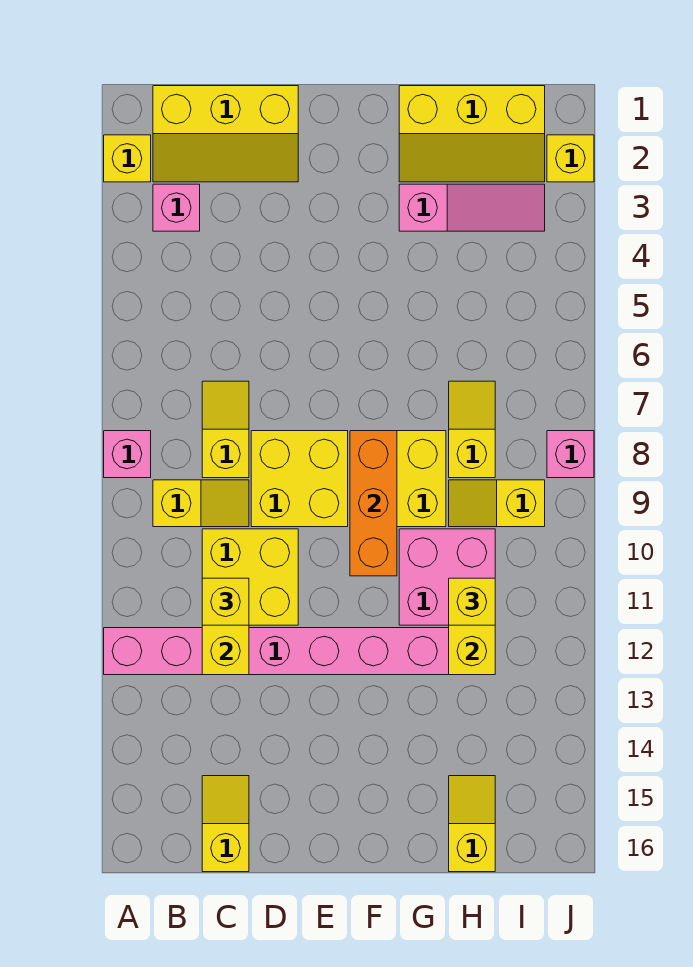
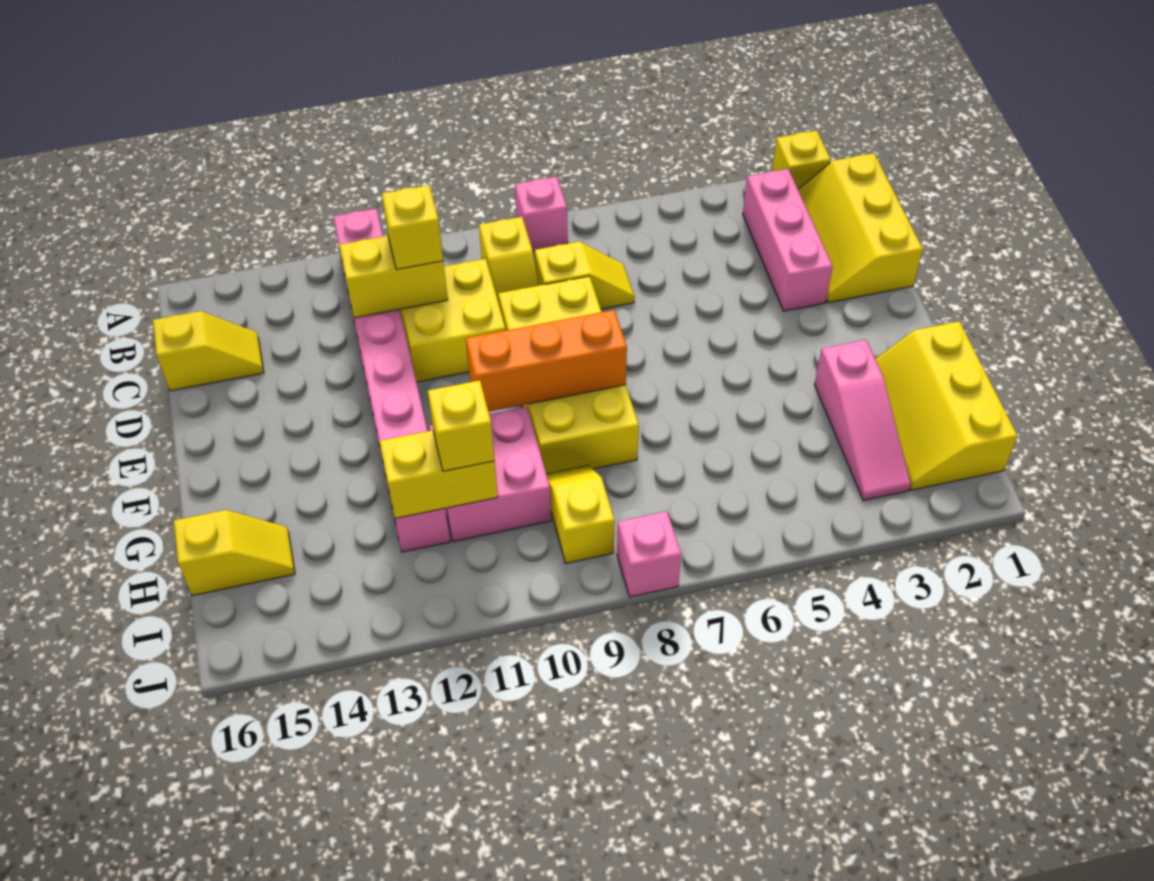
pink 1x1 brick [153,184,200,231] -> pink 1x3 brick [743,169,833,311]
yellow 1x2 slope [449,381,495,478] -> none
yellow 1x1 brick [547,135,594,182] -> none

